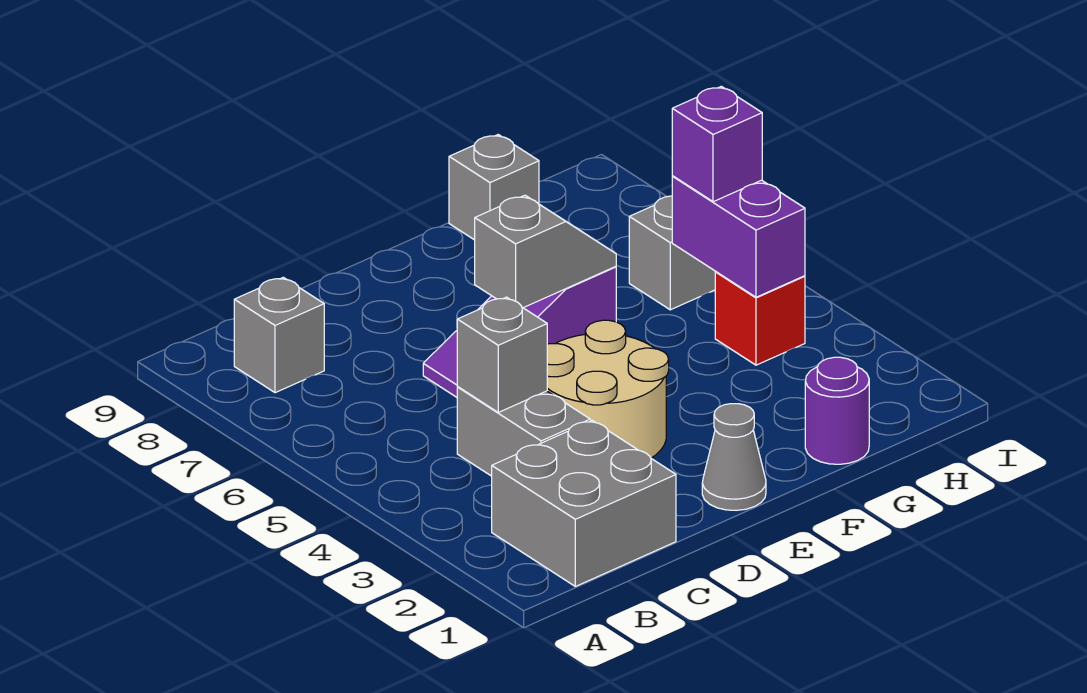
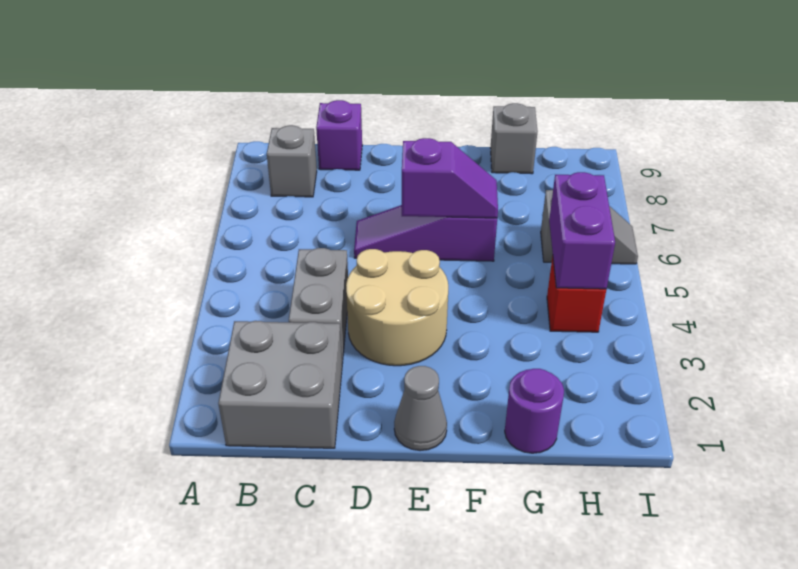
grey 1x1 brick [457,297,547,412] -> none
grey 1x2 slope [475,195,616,308] -> purple 1x2 slope [402,138,498,218]
purple 1x1 brick [672,86,762,202] -> purple 1x1 brick moved to [316,100,362,170]

